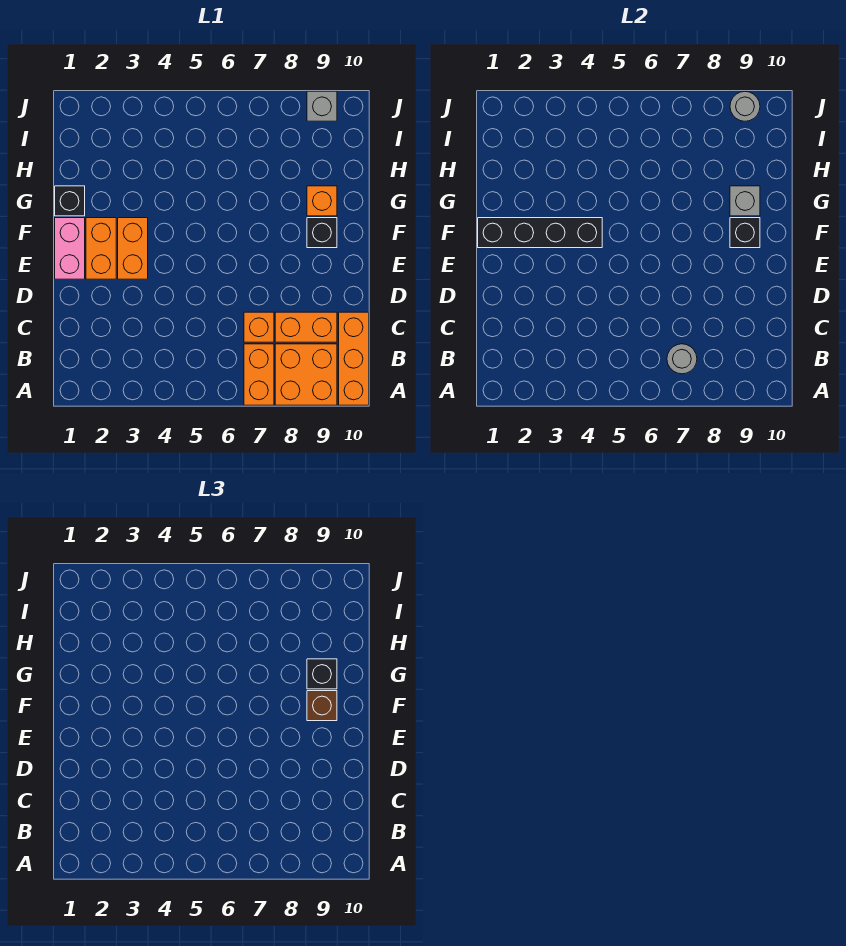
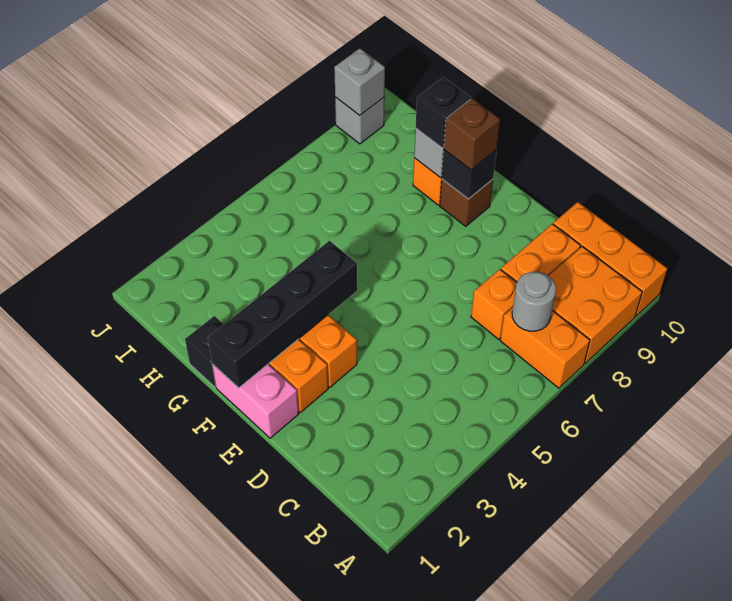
black 1x1 brick [307,218,337,248] -> brown 1x1 brick [440,179,493,226]
grey 1x1 round brick [730,92,760,121] -> grey 1x1 brick [334,48,385,115]

